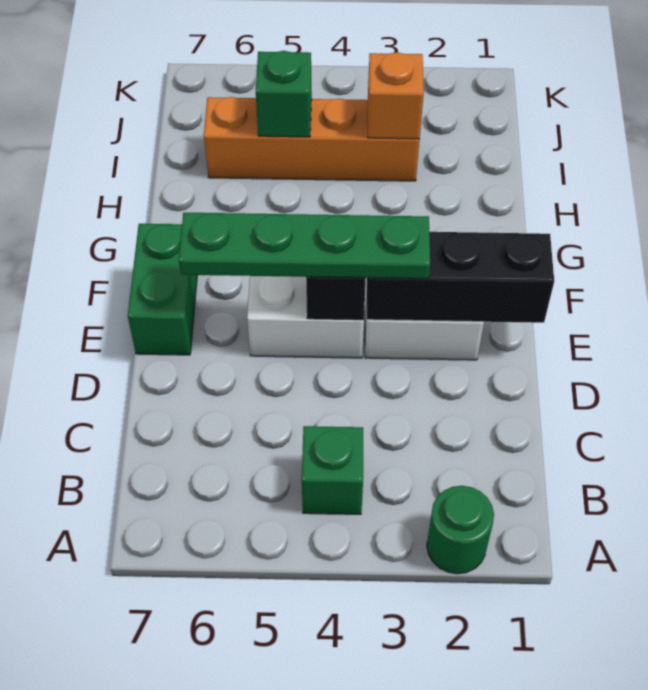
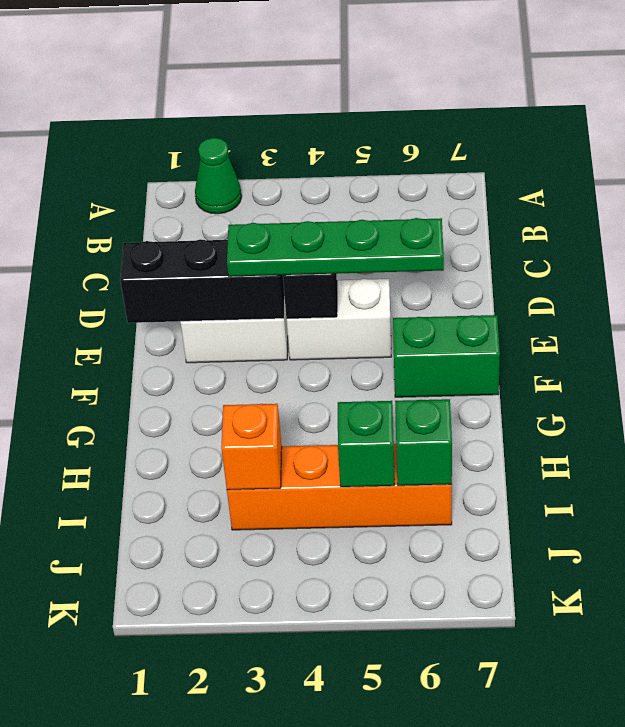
green 1x1 round brick [427,486,494,574] -> green 1x1 cone [195,138,242,214]
green 1x1 brick [302,426,363,514] -> green 1x1 brick moved to [395,399,452,486]
green 1x2 brick [128,224,197,355] -> green 1x2 brick turned to [393,315,500,397]

